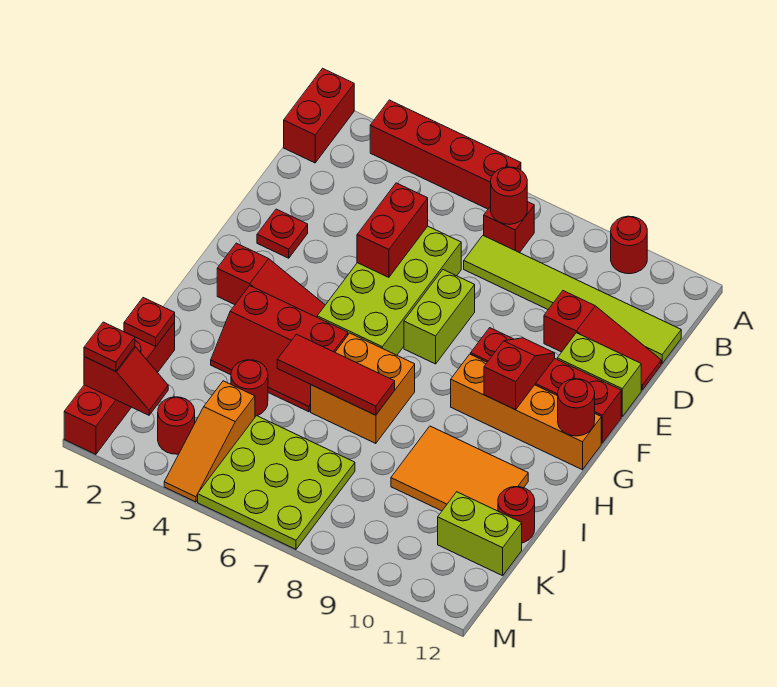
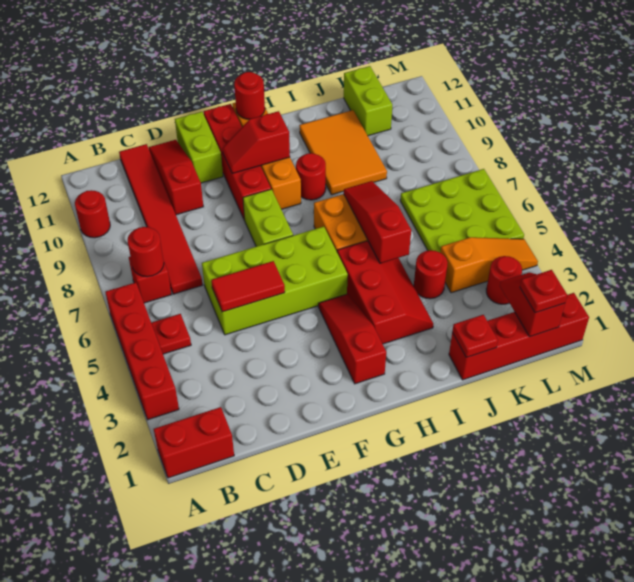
lime 1x6 tile [464,235,681,364] -> red 1x6 tile [119,144,202,294]
red 1x2 brick [357,183,428,277] -> red 1x2 tile [211,261,285,312]
red 1x1 plate [257,209,308,258] -> red 1x1 plate moved to [151,314,191,354]
lime 1x2 brick [404,270,475,364] -> lime 1x2 brick turned to [243,189,293,246]
red 1x3 tile [277,334,395,415] -> red 1x3 slope [344,181,411,263]
red 1x1 round brick [498,487,535,543] -> red 1x1 round brick moved to [296,153,326,200]

